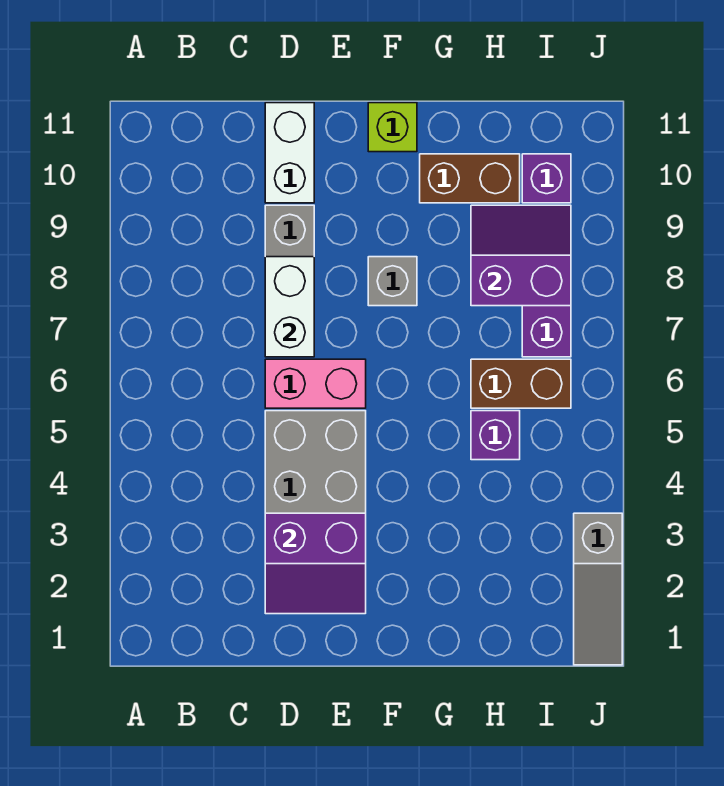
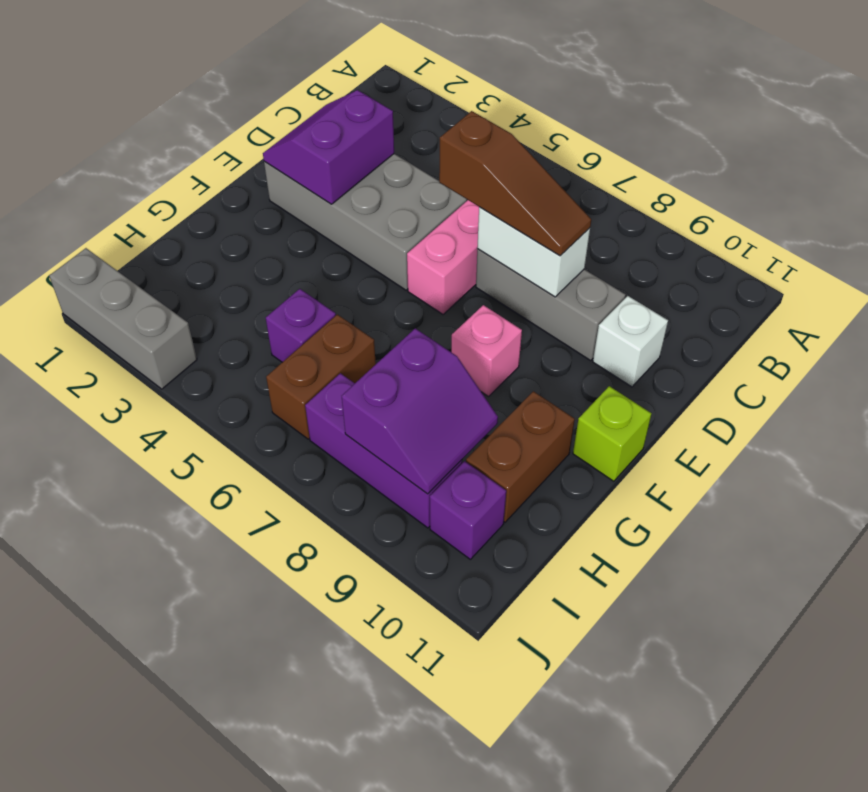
none -> brown 1x3 slope [439,111,591,256]
white 1x2 brick [265,103,314,203] -> white 1x1 brick [593,296,668,387]
grey 1x1 brick [368,257,417,306] -> pink 1x1 brick [452,305,522,397]
grey 1x3 slope [574,513,622,665] -> grey 1x3 brick [49,248,197,389]

